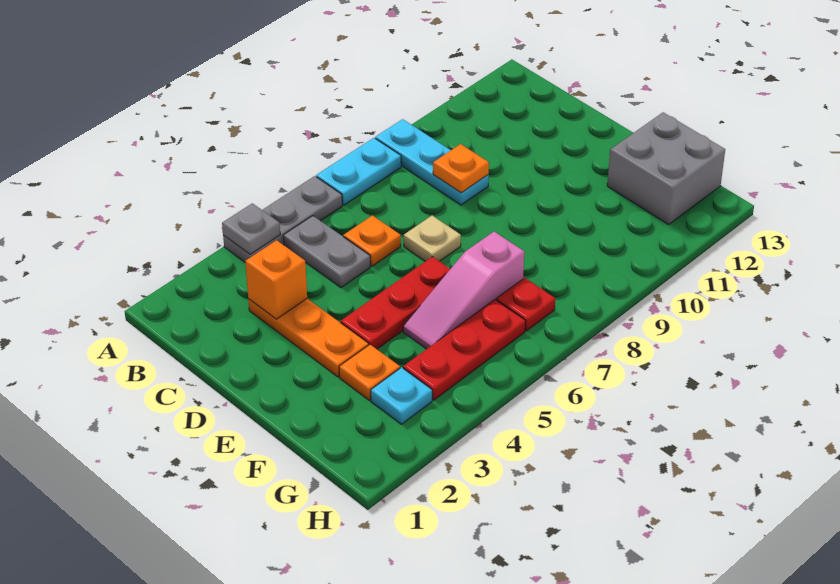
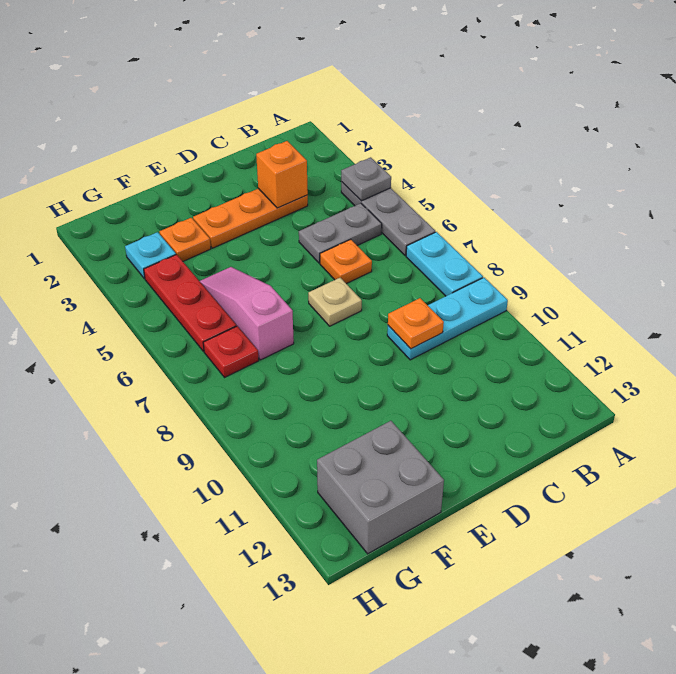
red 1x3 plate [341,257,450,349] -> none

